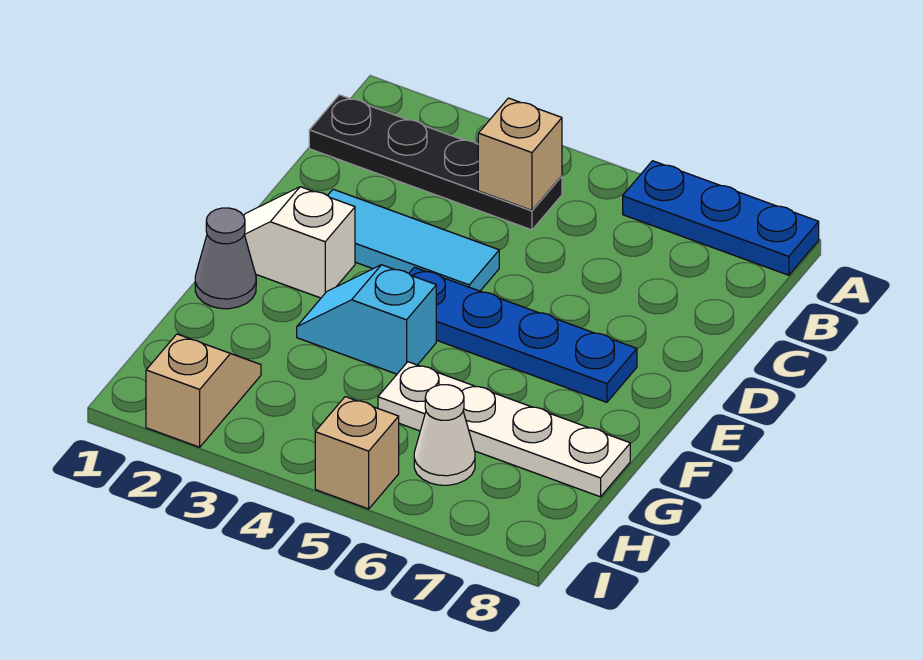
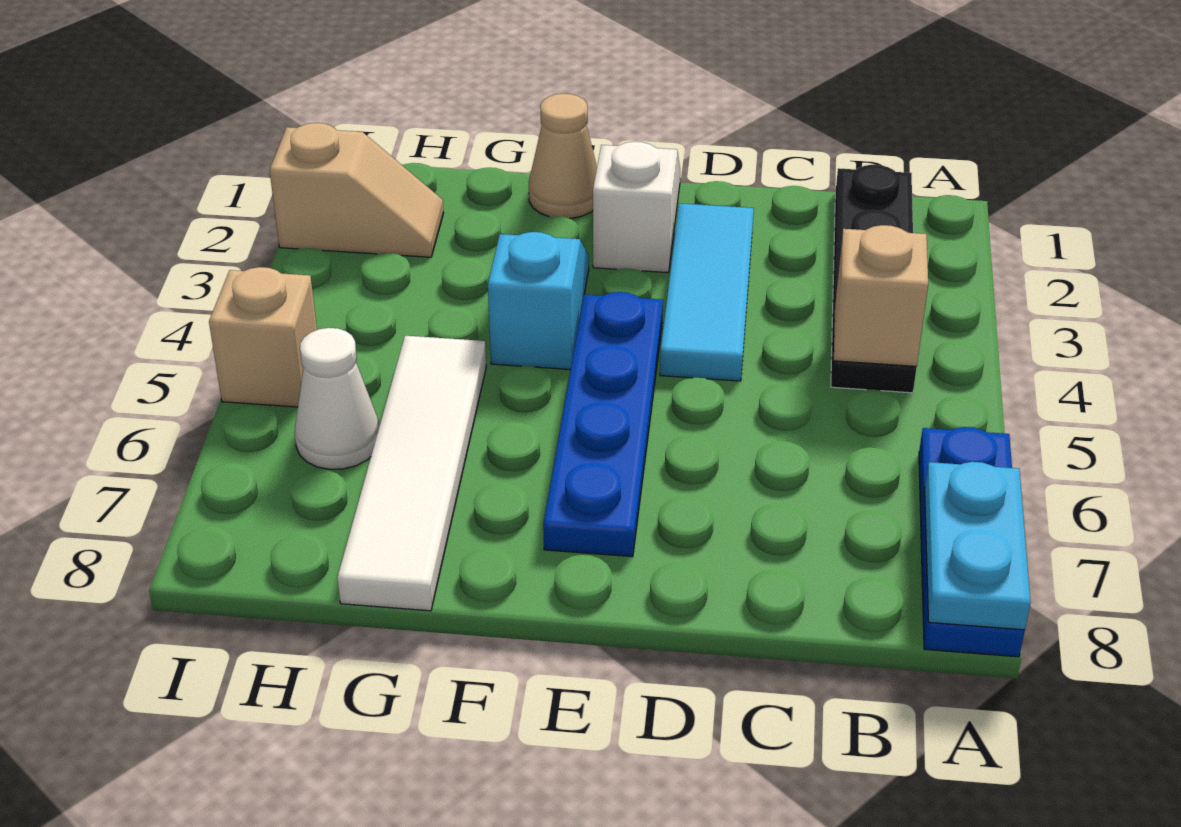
none -> cyan 1x2 plate [925,462,1031,630]
grey 1x1 cone [195,208,256,309] -> tan 1x1 cone [529,94,597,218]
white 1x4 plate [378,362,630,497] -> white 1x4 tile [337,336,486,611]

